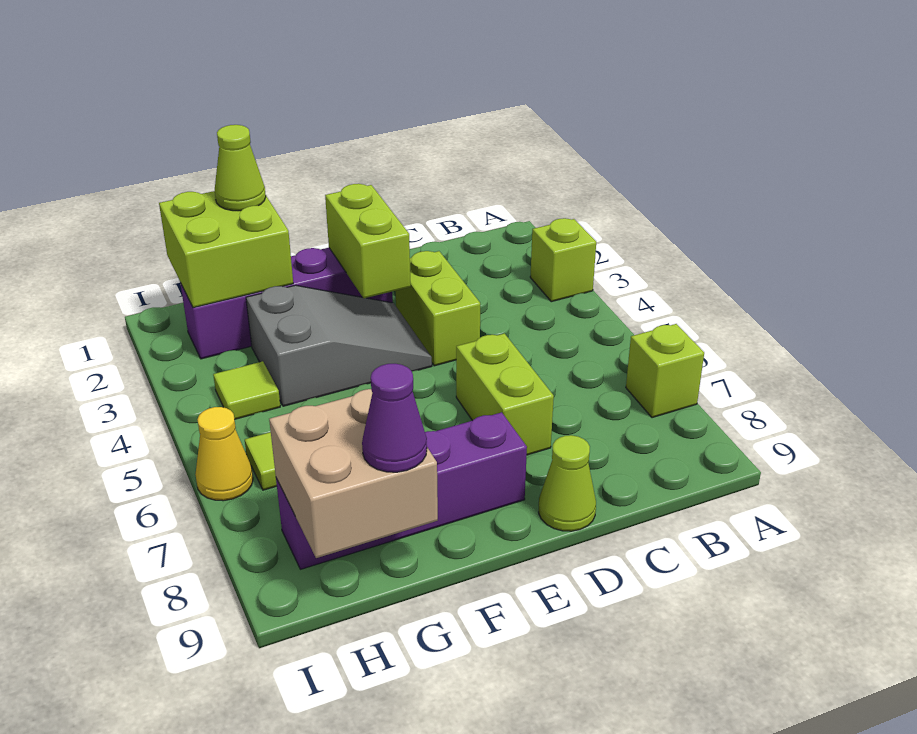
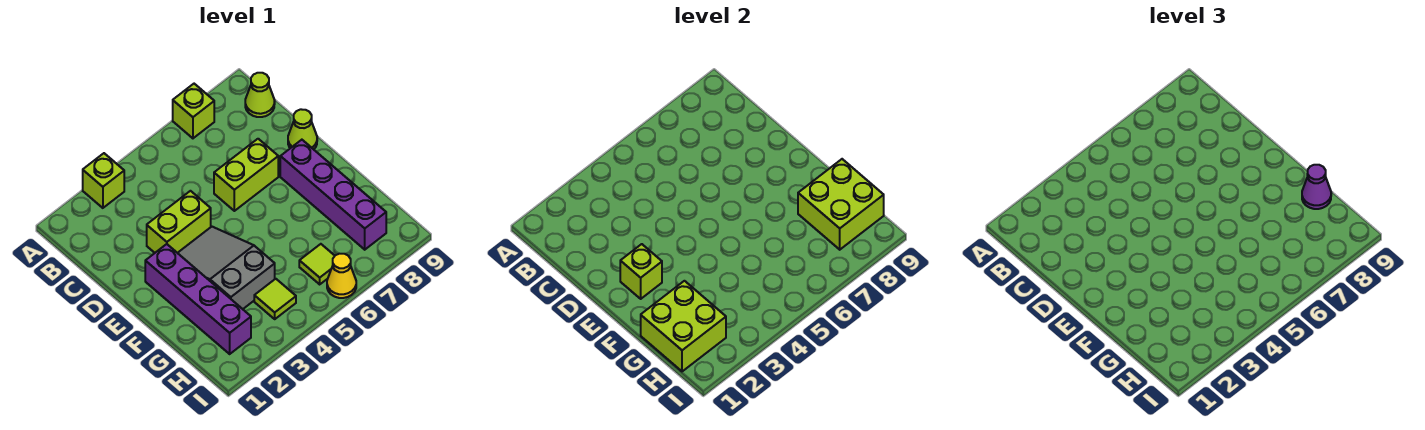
lime 1x2 brick [325,184,411,298] -> lime 1x1 brick [620,244,662,299]
lime 1x1 cone [215,125,266,211] -> lime 1x1 cone moved to [245,73,275,117]
tan 2x2 brick [269,389,438,558] -> lime 2x2 brick [798,159,884,250]

